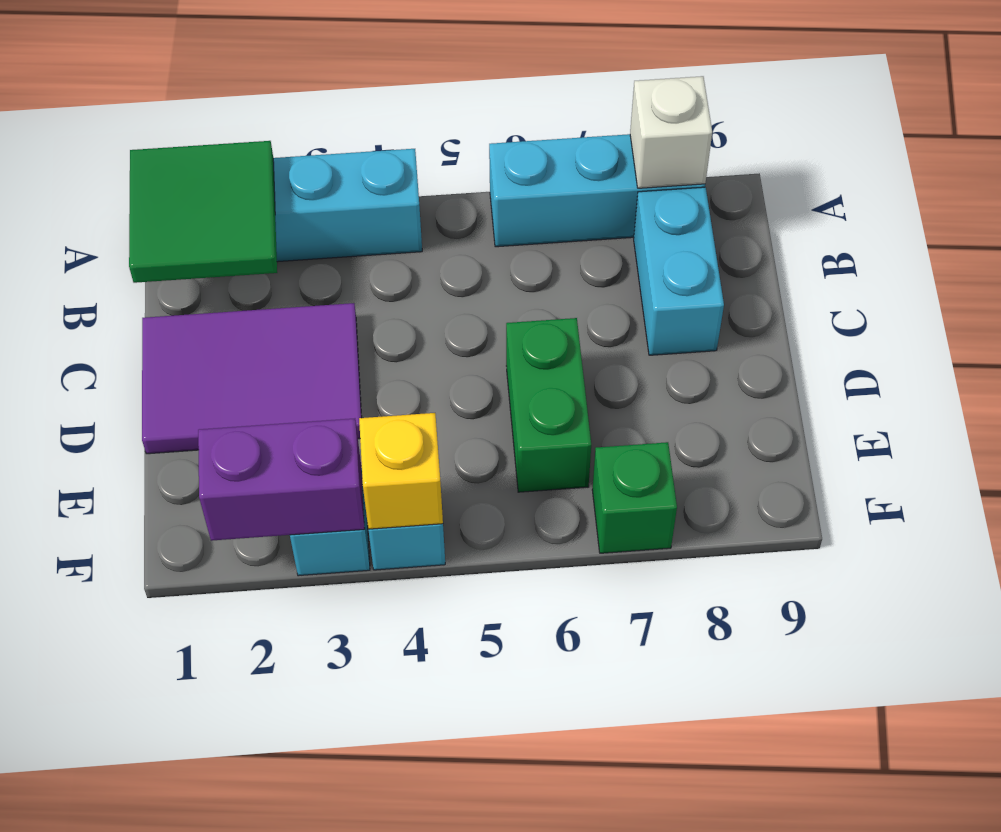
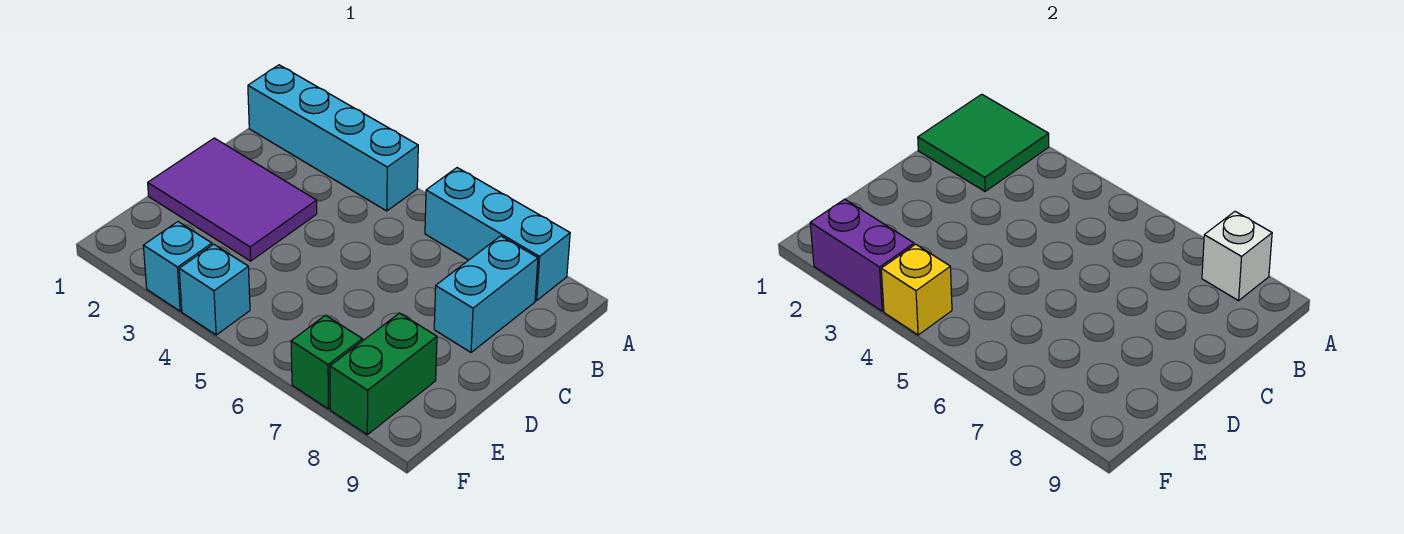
green 1x2 brick [506,318,591,492] -> green 1x2 brick moved to [330,313,437,435]

